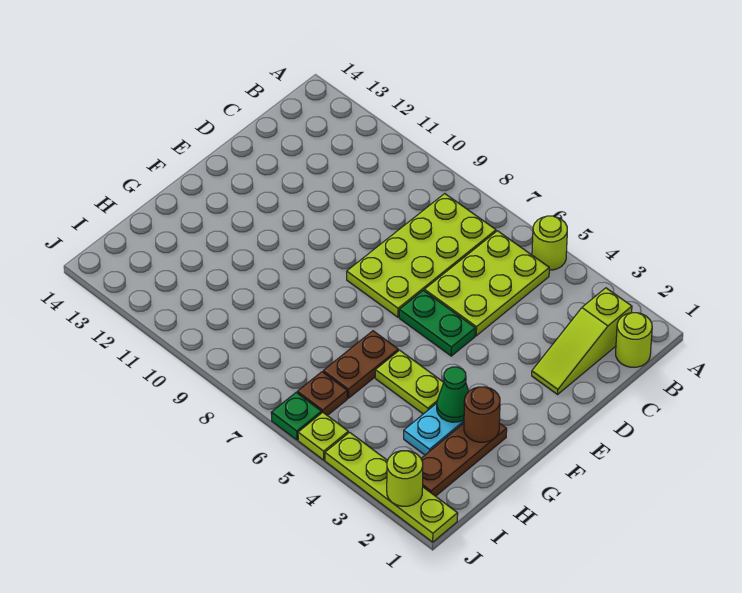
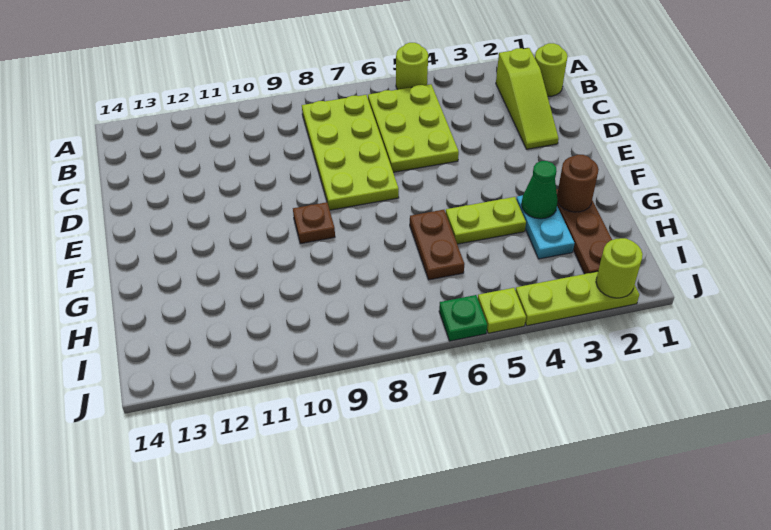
green 1x2 plate [399,290,475,356] -> none
brown 1x1 plate [297,372,347,416] -> brown 1x1 plate moved to [293,202,335,244]
lime 1x4 plate [325,432,458,542] -> lime 1x3 plate [515,272,639,326]

